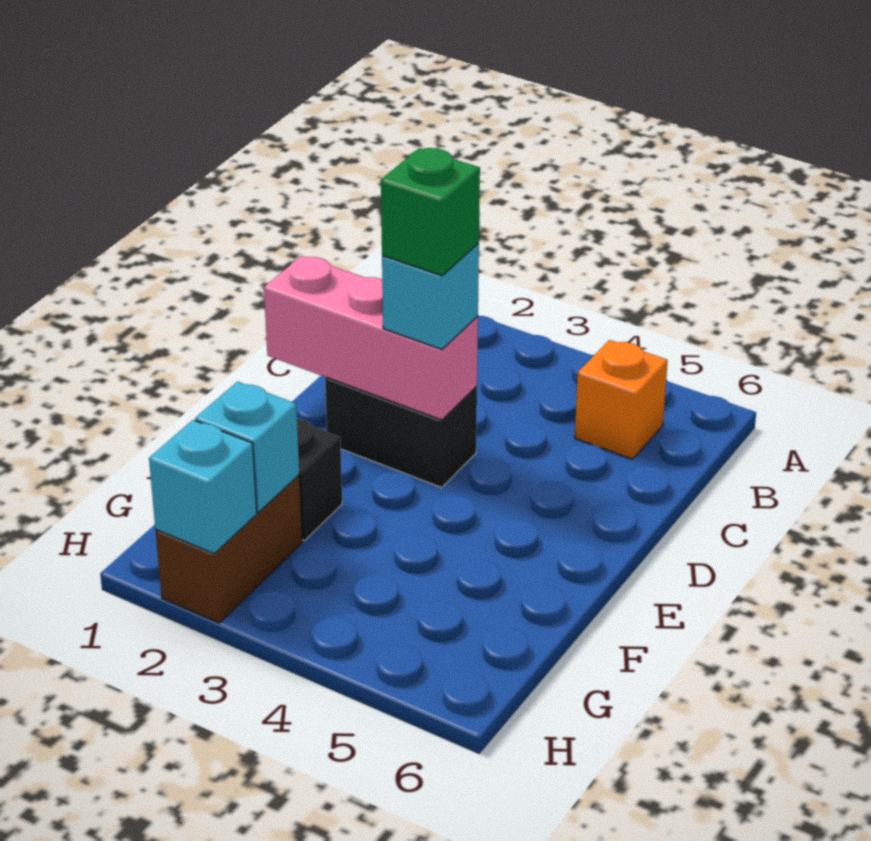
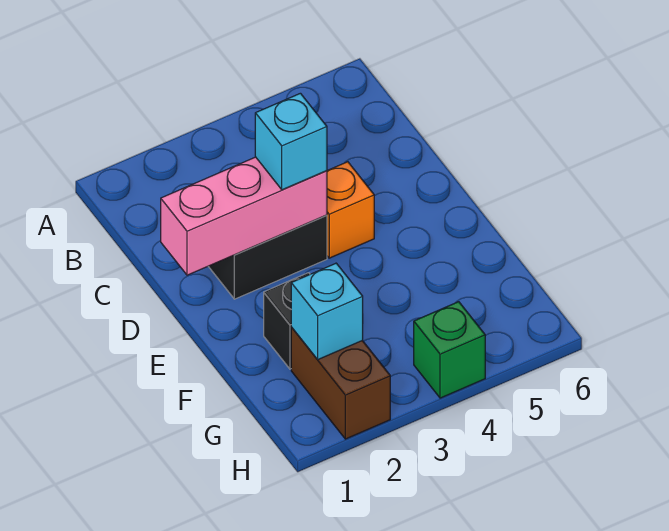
orange 1x1 brick [575,340,668,459] -> orange 1x1 brick moved to [327,162,374,258]
green 1x1 brick [381,148,480,276] -> green 1x1 brick moved to [414,302,485,398]
cyan 1x1 brick [149,420,257,554] -> none

